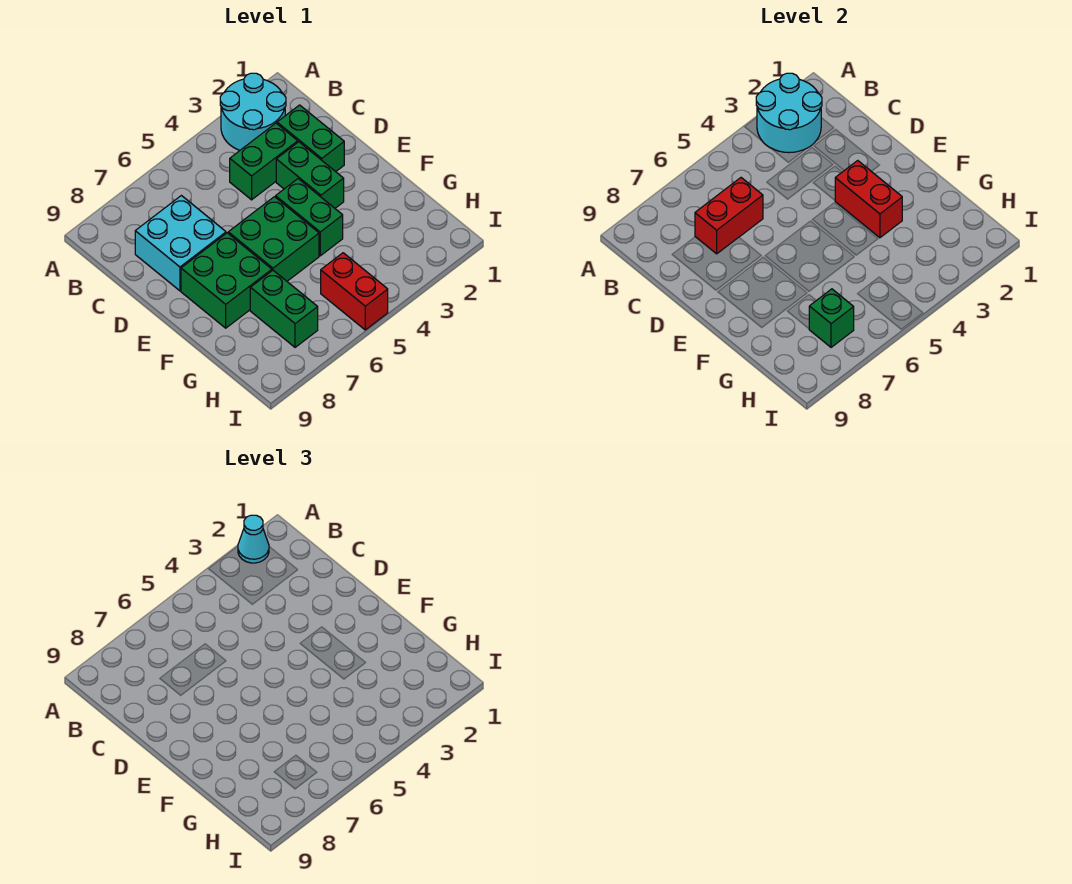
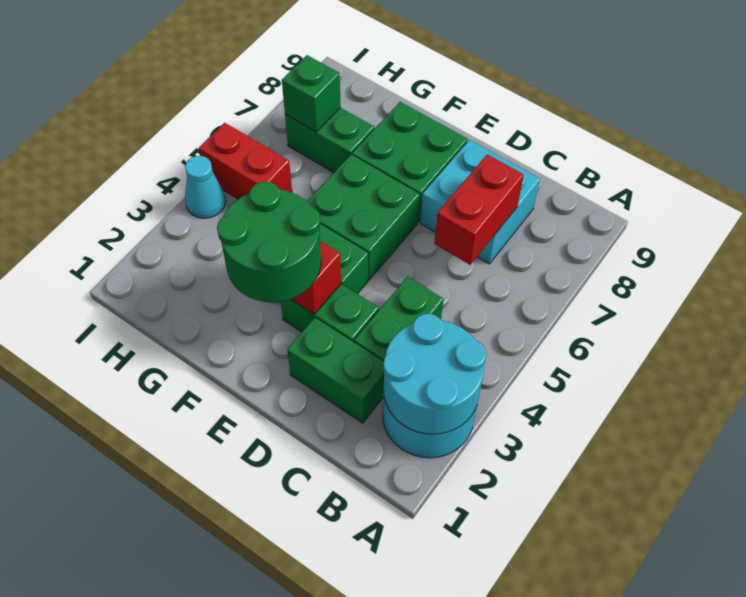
cyan 1x1 cone [238,515,269,563] -> cyan 1x1 cone moved to [185,156,226,218]
none -> green 2x2 round brick [217,182,321,302]

